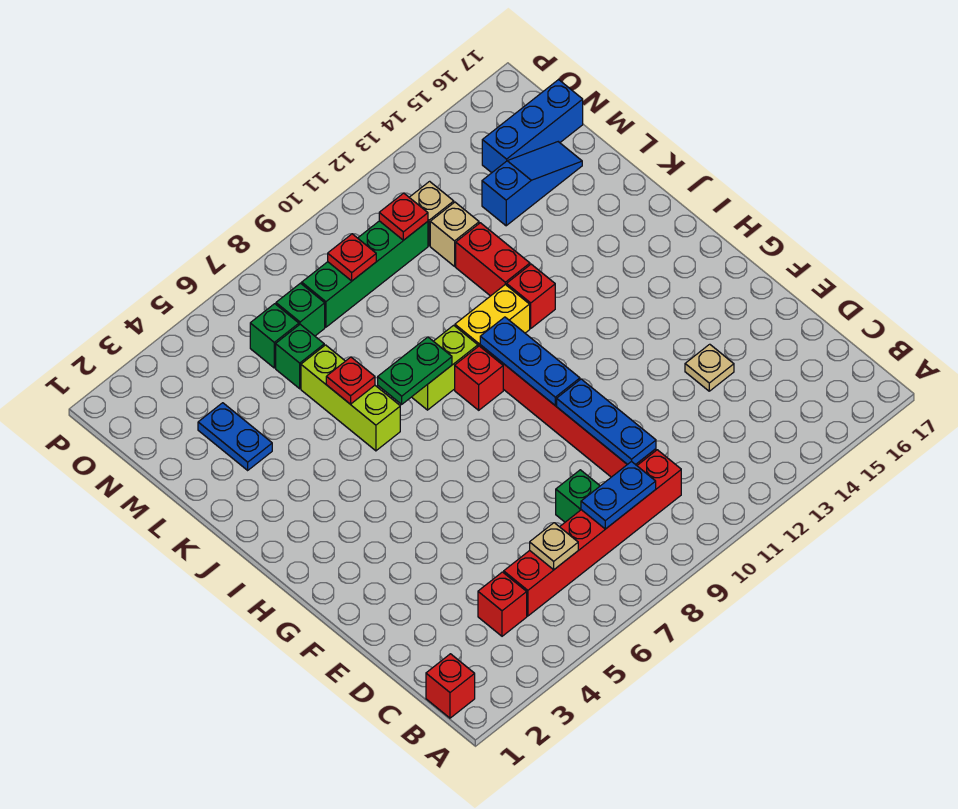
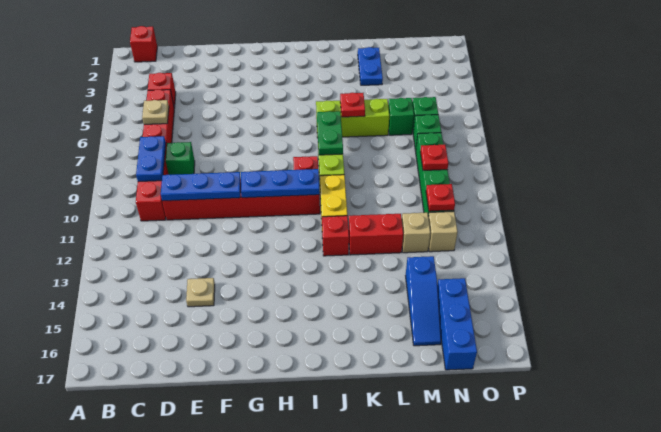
blue 1x2 plate [198,403,272,470] -> blue 1x2 plate turned to [358,47,383,85]

